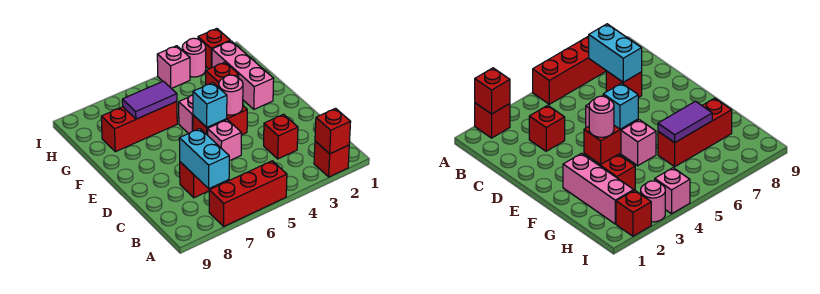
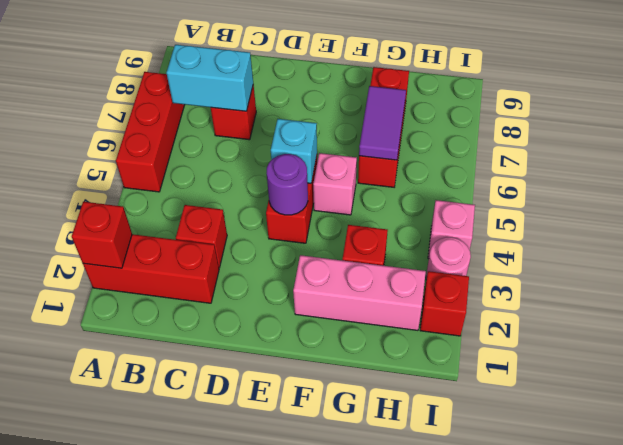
red 1x1 brick [314,141,349,177] -> red 1x3 brick [83,234,219,303]
pink 1x1 brick [208,120,241,161] -> none
pink 1x1 round brick [219,75,243,115] -> purple 1x1 round brick [267,154,308,215]

